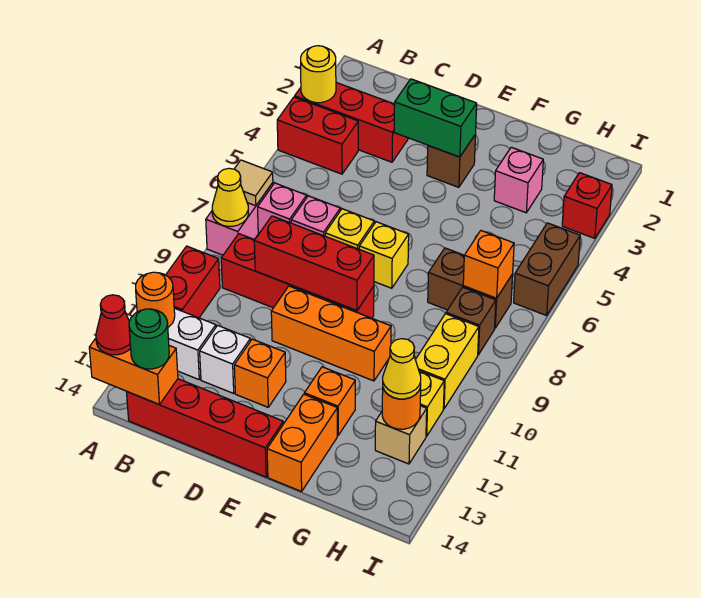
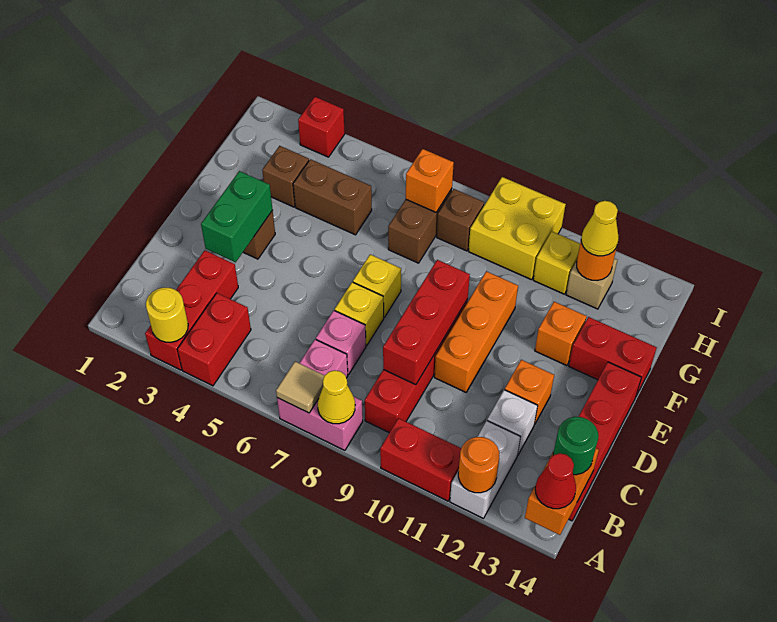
orange 1x2 brick [267,394,337,492] -> red 1x2 brick [569,317,657,396]
pink 1x1 brick [494,147,543,213] -> brown 1x1 brick [262,146,309,207]
yellow 1x2 brick [415,314,479,409] -> yellow 2x2 brick [469,177,566,280]
brown 1x2 brick [514,223,580,315] -> brown 1x2 brick moved to [293,159,372,235]

